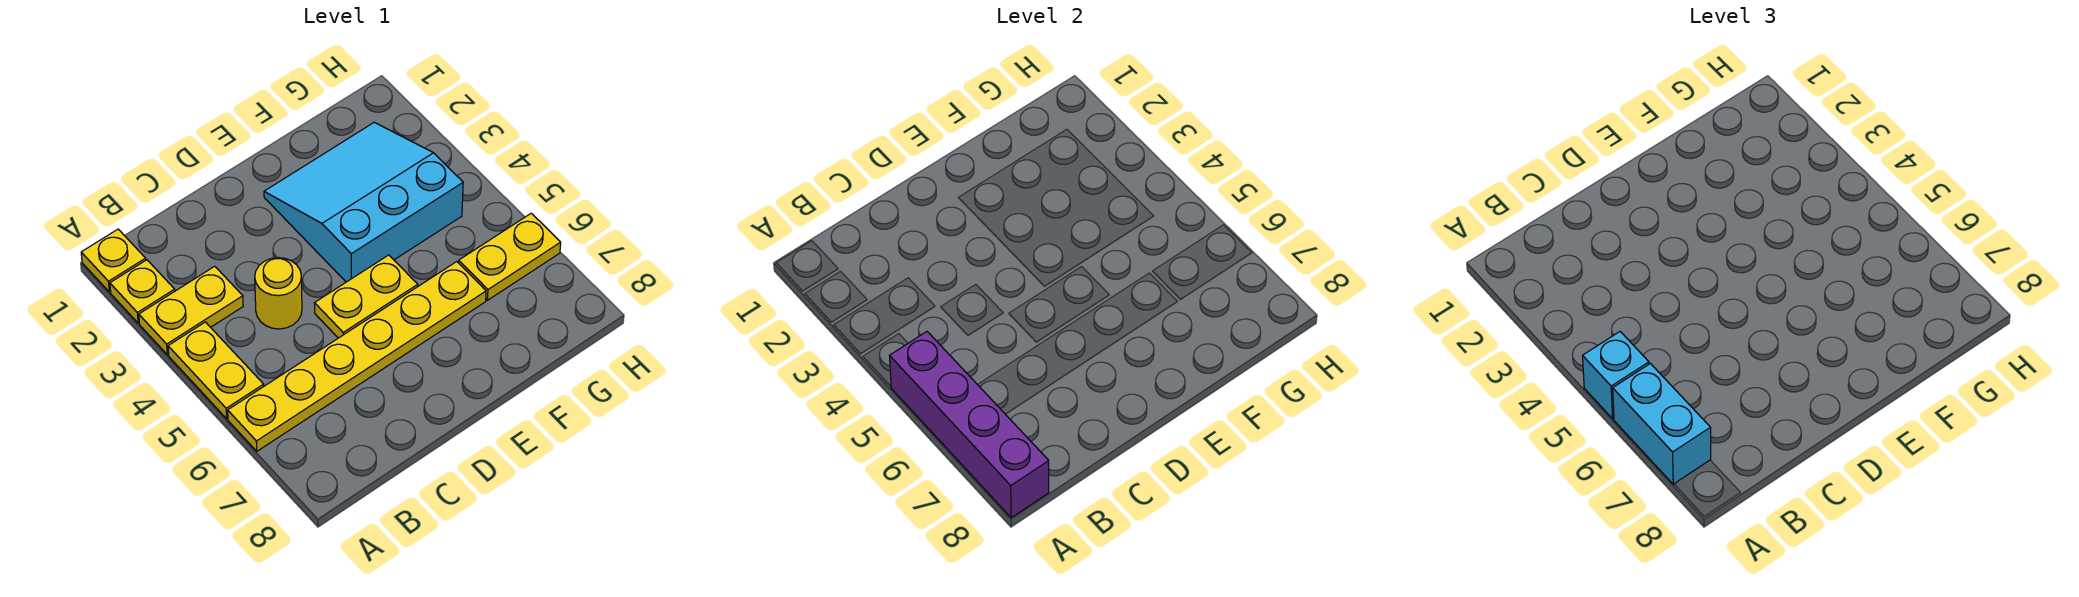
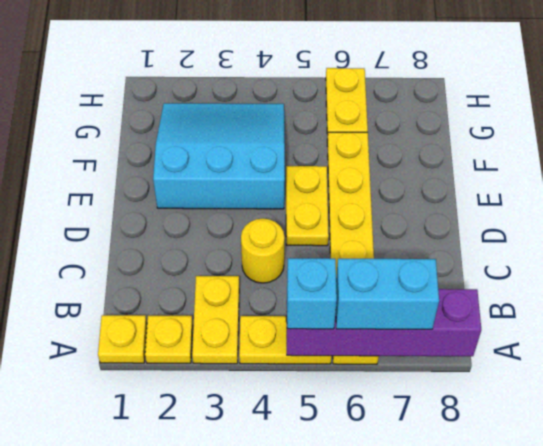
cyan 3x3 slope [264,122,463,282] -> cyan 3x3 slope turned to [153,103,285,209]

